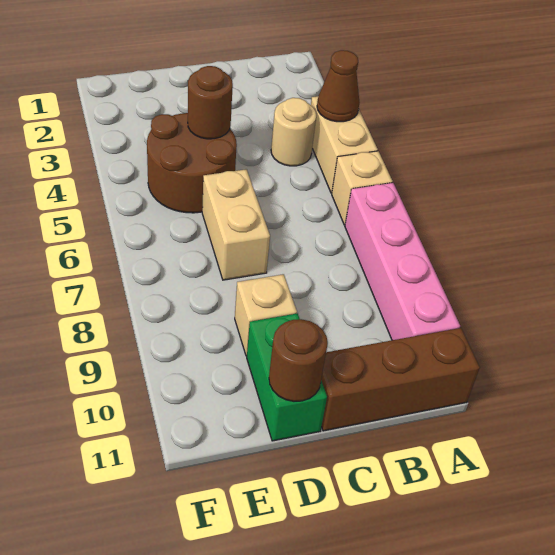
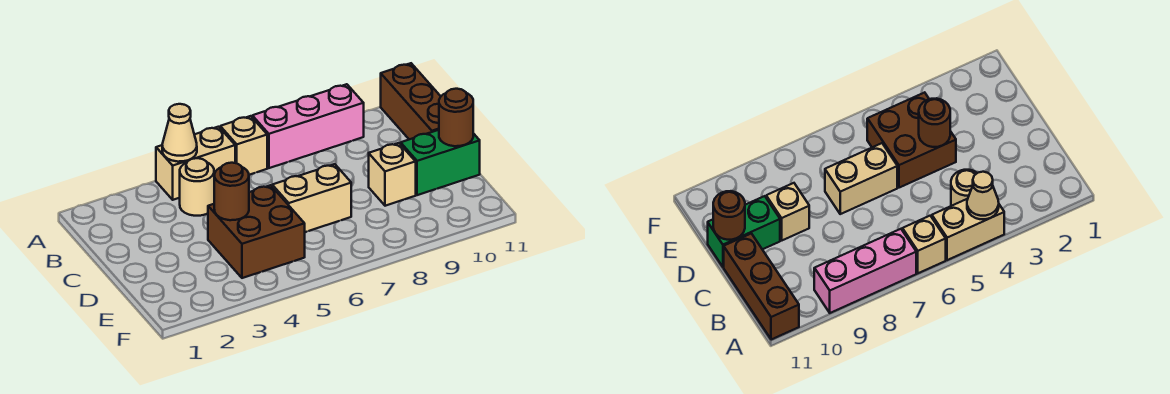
brown 1x1 cone [317,50,360,122] -> tan 1x1 cone [162,104,197,162]
pink 1x4 brick [345,183,460,340] -> pink 1x3 brick [252,84,364,168]
brown 2x2 round brick [147,113,237,213] -> brown 2x2 brick [208,185,305,278]

